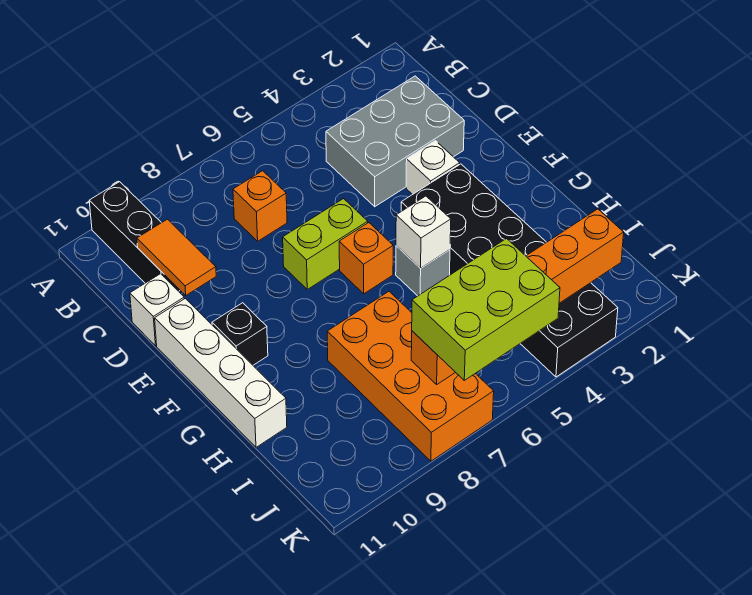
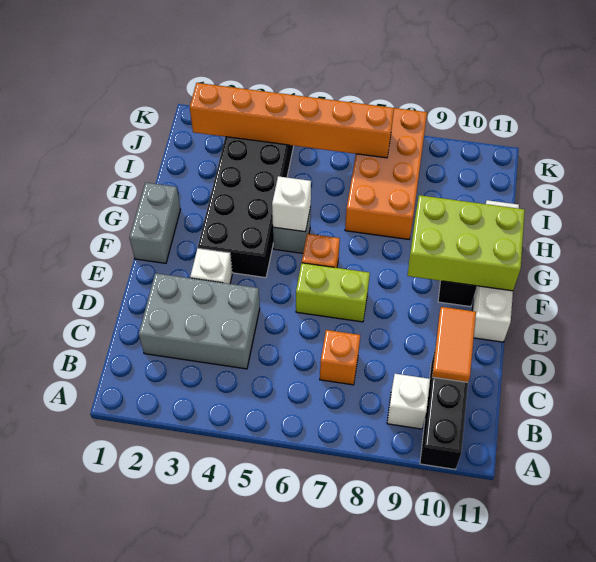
white 1x1 brick [130,274,184,346] -> white 1x1 brick moved to [387,374,430,429]
none -> grey 1x2 brick [129,183,181,263]
lime 2x3 brick [412,239,560,380] -> lime 2x3 brick moved to [407,195,525,291]

